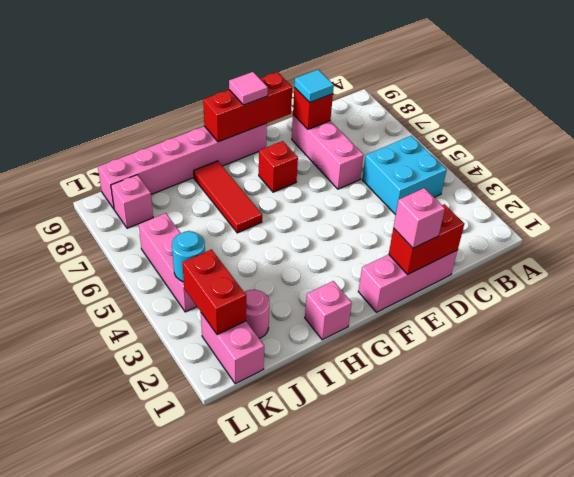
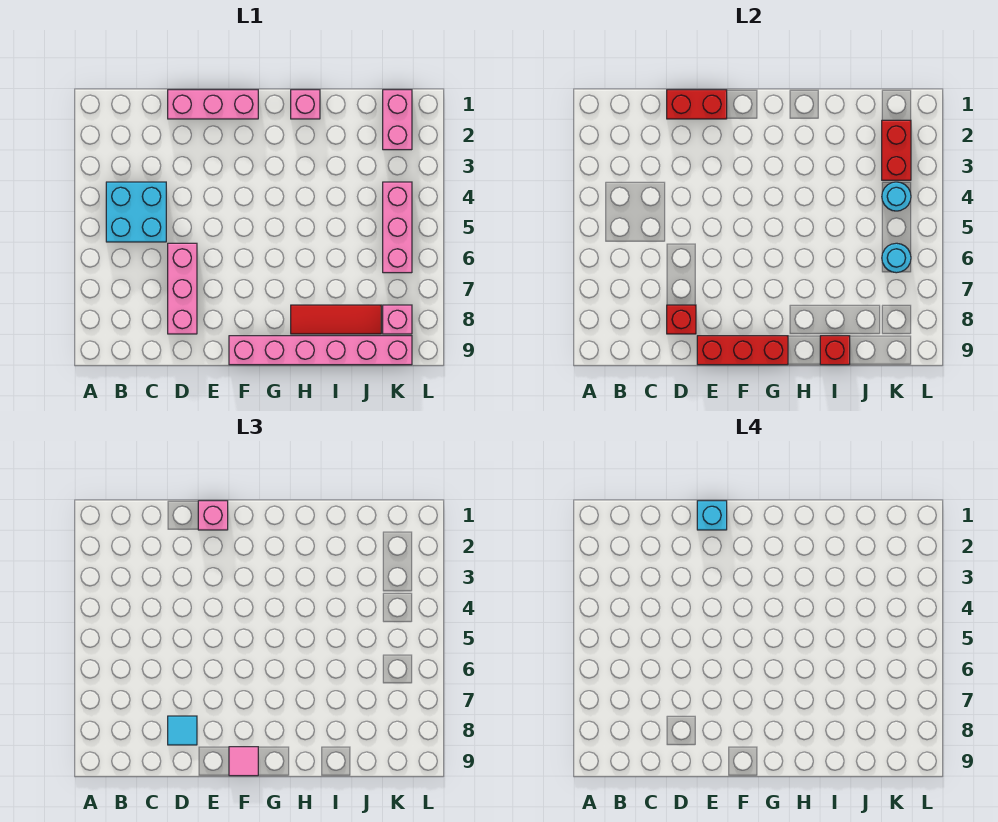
none -> cyan 1x1 brick [697,501,727,530]
red 1x1 brick [259,141,298,192] -> red 1x1 brick moved to [820,336,850,365]
red 1x3 tile [194,161,262,233] -> red 1x3 tile turned to [291,305,381,334]
pink 1x1 round brick [244,290,270,338] -> none
none -> cyan 1x1 round brick [882,243,911,273]

